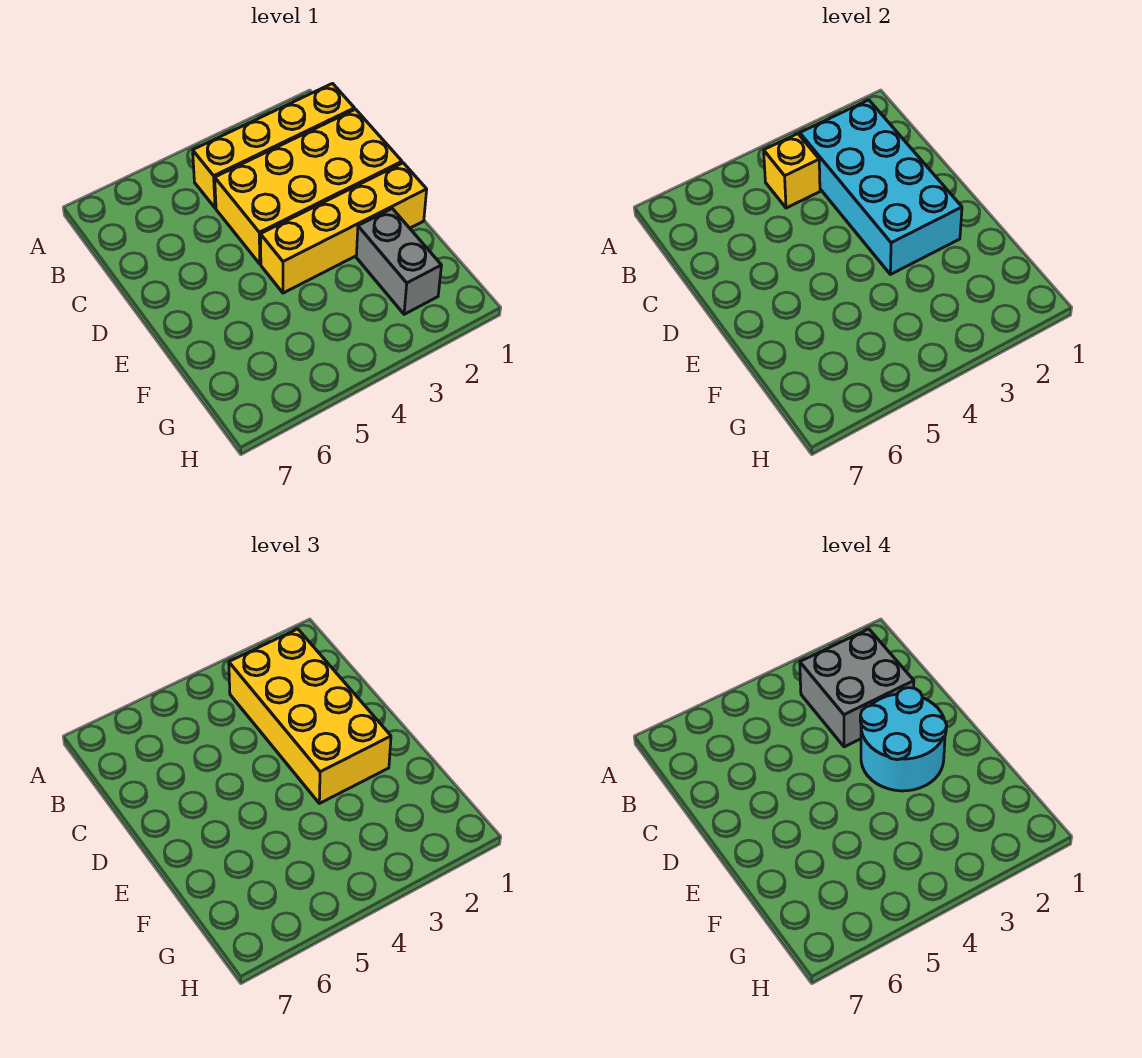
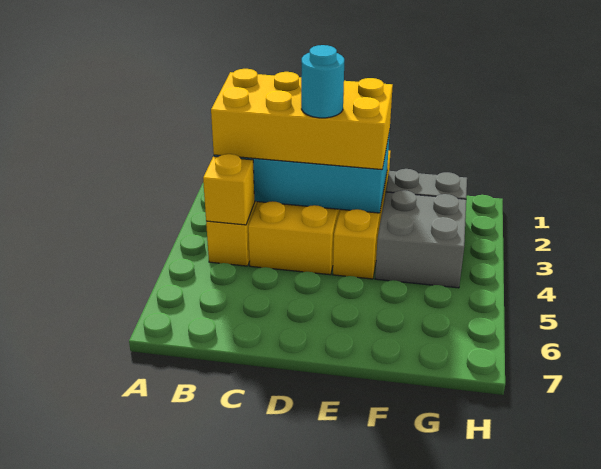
grey 2x2 brick [800,629,914,747] -> grey 2x2 brick moved to [375,190,466,288]
cyan 2x2 round brick [860,688,947,791] -> cyan 1x1 round brick [301,45,344,118]

